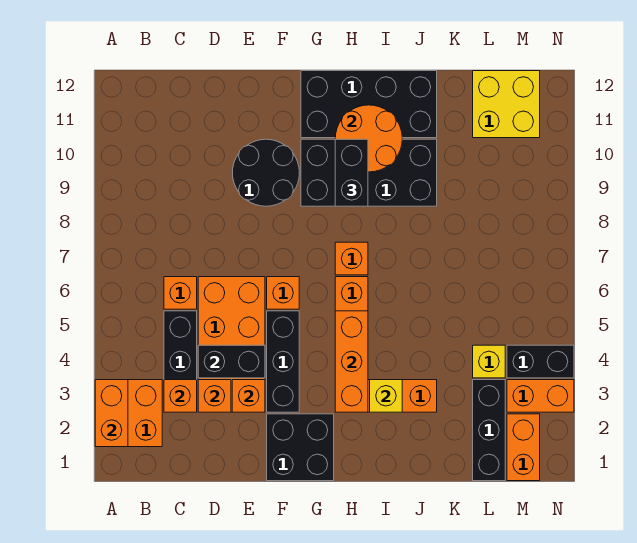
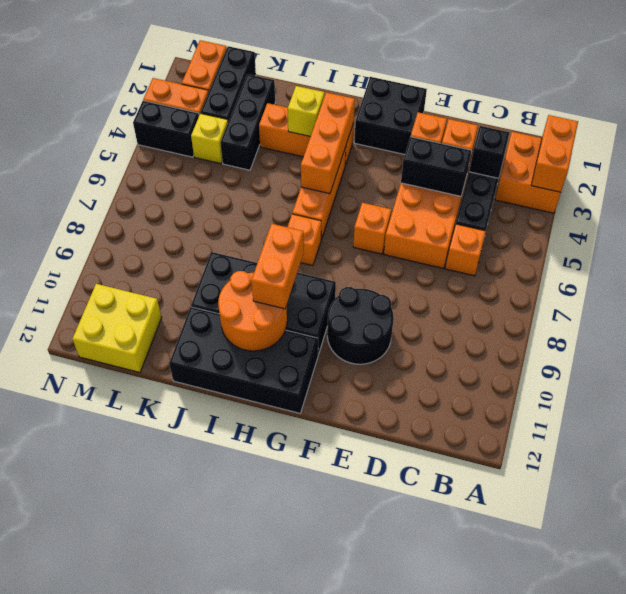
orange 1x1 brick [164,380,197,412] -> black 1x1 brick [469,126,510,178]
black 1x3 brick [267,311,299,412] -> black 1x3 brick moved to [220,74,275,170]
black 1x2 brick [335,139,368,206] -> orange 1x2 brick [251,224,304,309]

